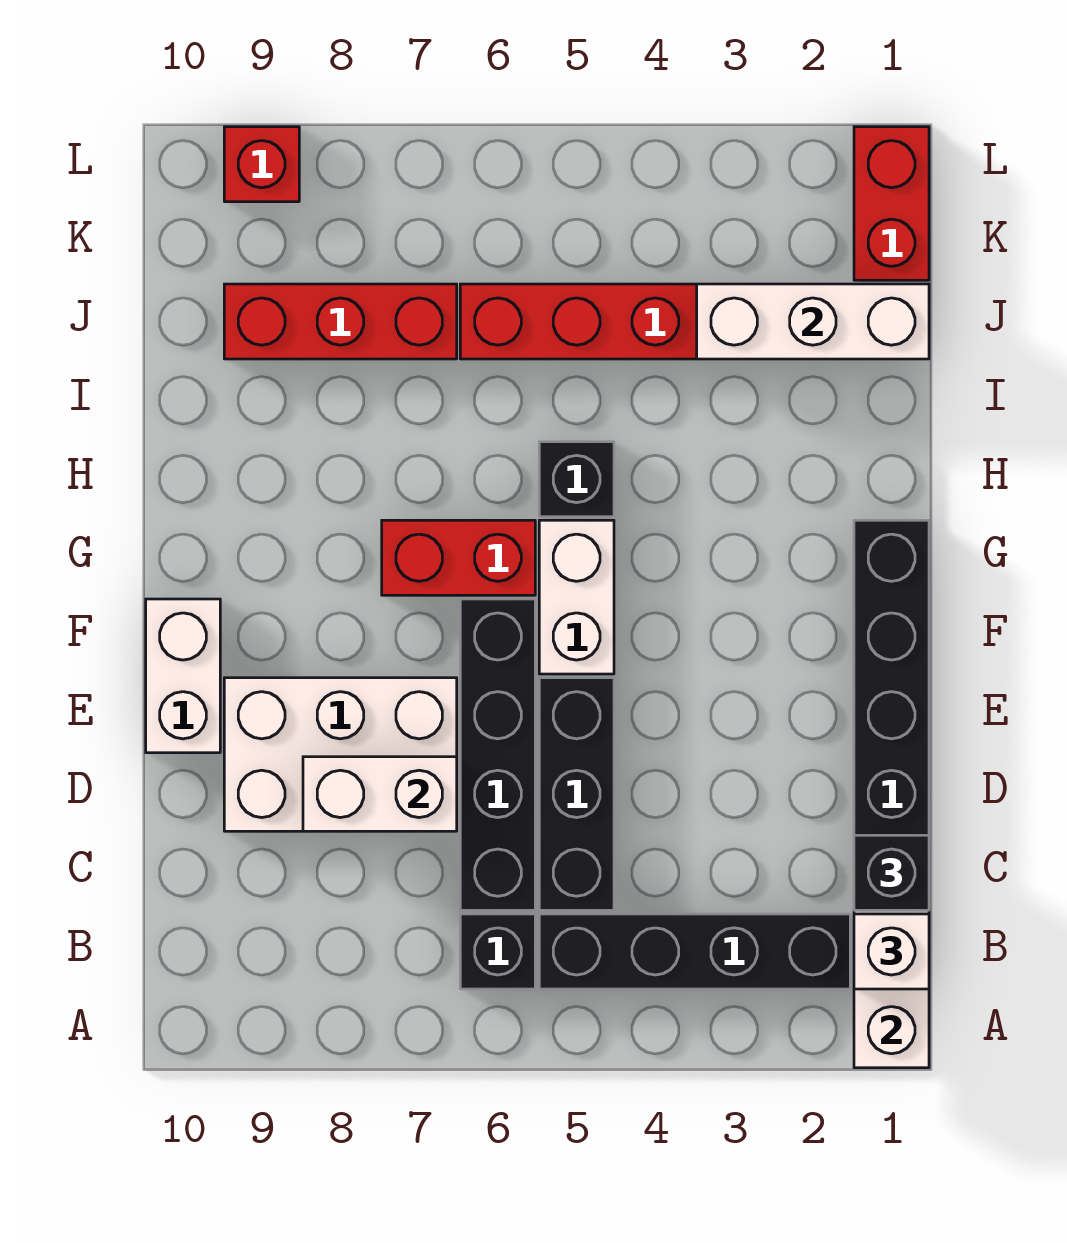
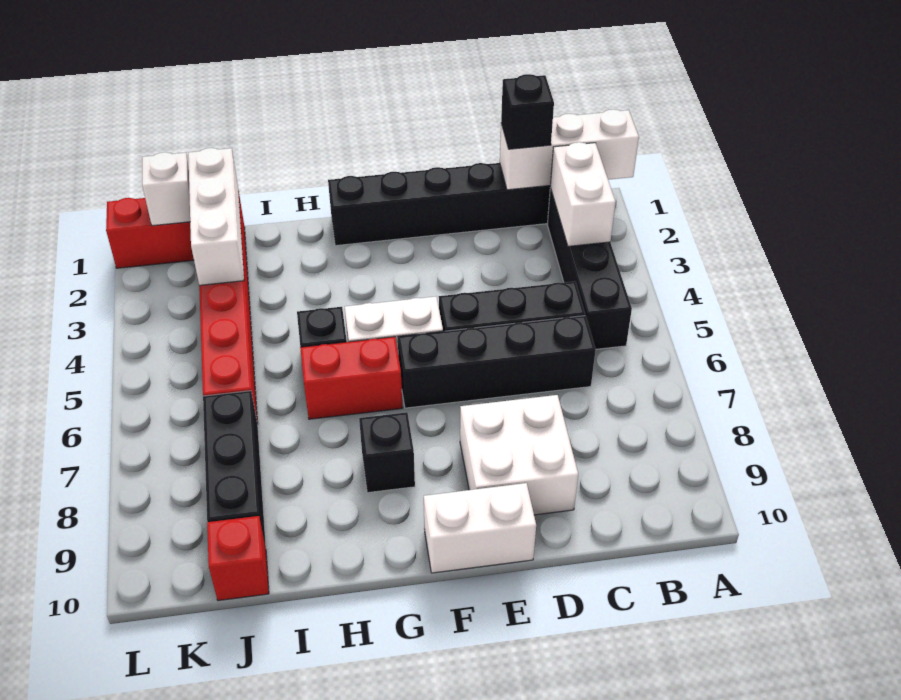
white 1x1 brick [854,914,929,989] -> white 1x1 brick moved to [142,152,190,226]
black 1x1 brick [460,914,535,989] -> black 1x1 brick moved to [359,412,415,493]
white 2x3 brick [224,678,457,831] -> white 2x2 brick [460,395,578,515]
white 1x2 brick [303,757,457,831] -> white 1x2 brick moved to [550,142,615,246]
red 1x2 brick [382,520,535,595] -> red 1x2 brick turned to [300,337,403,419]
red 1x3 brick [224,284,457,359] -> black 1x3 brick [203,391,266,547]
red 1x1 brick [224,127,299,202] -> red 1x1 brick moved to [207,516,269,601]

